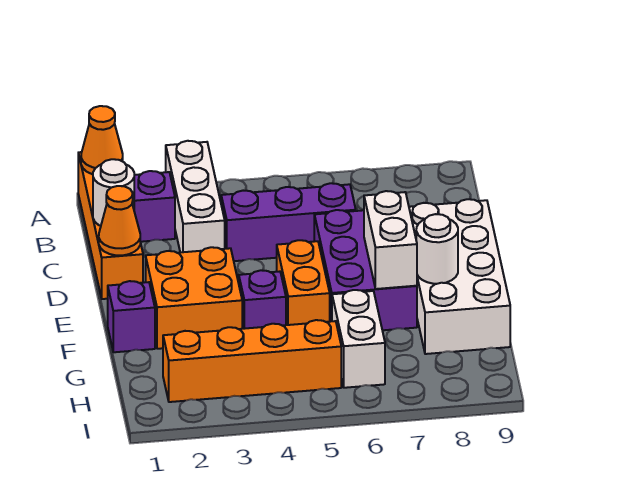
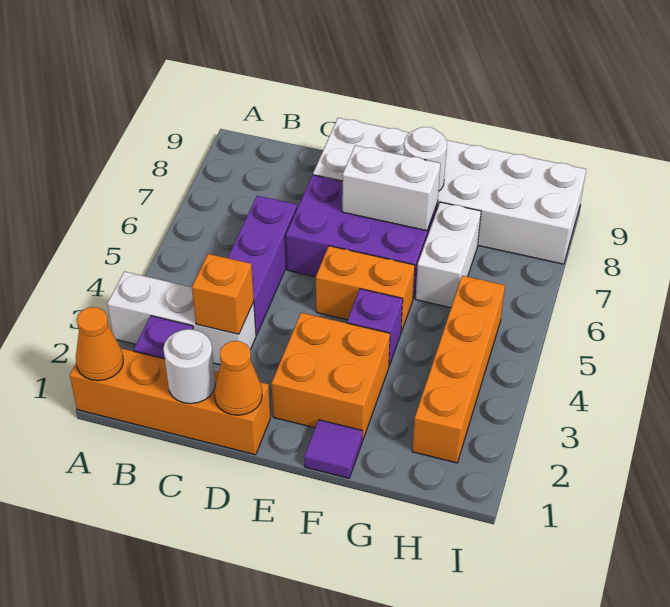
none -> orange 1x1 brick [192,254,254,334]
white 2x4 brick [409,199,510,354] -> white 2x6 brick [313,118,586,264]
purple 1x1 brick [108,281,155,352] -> purple 1x1 tile [304,420,363,478]
white 1x2 brick [332,290,385,388] -> white 1x2 brick turned to [415,202,481,308]

